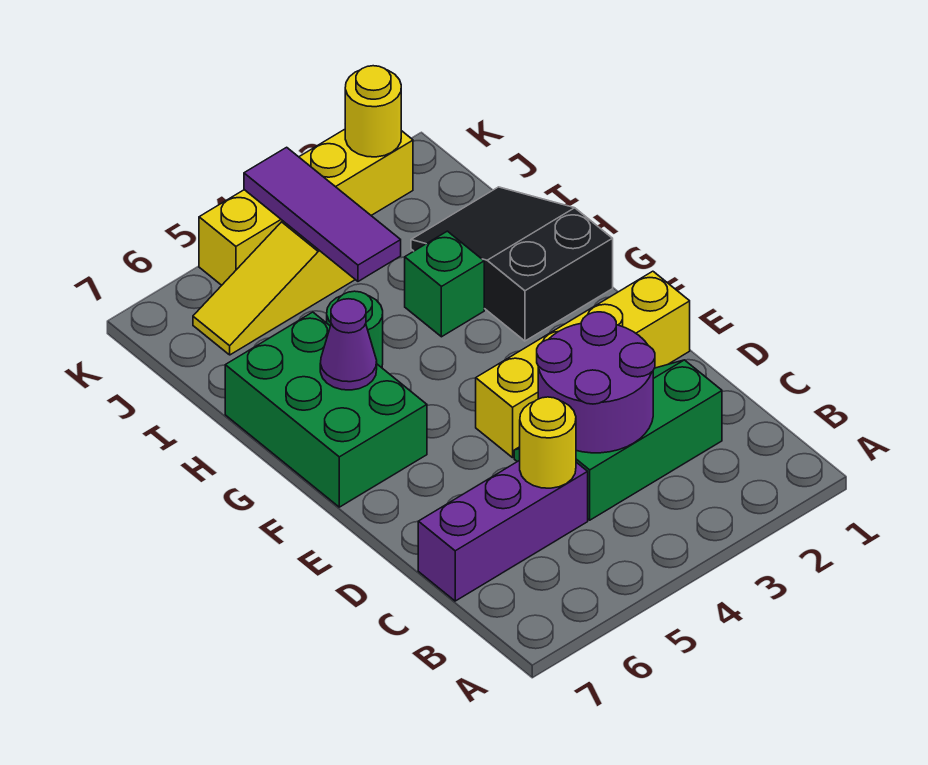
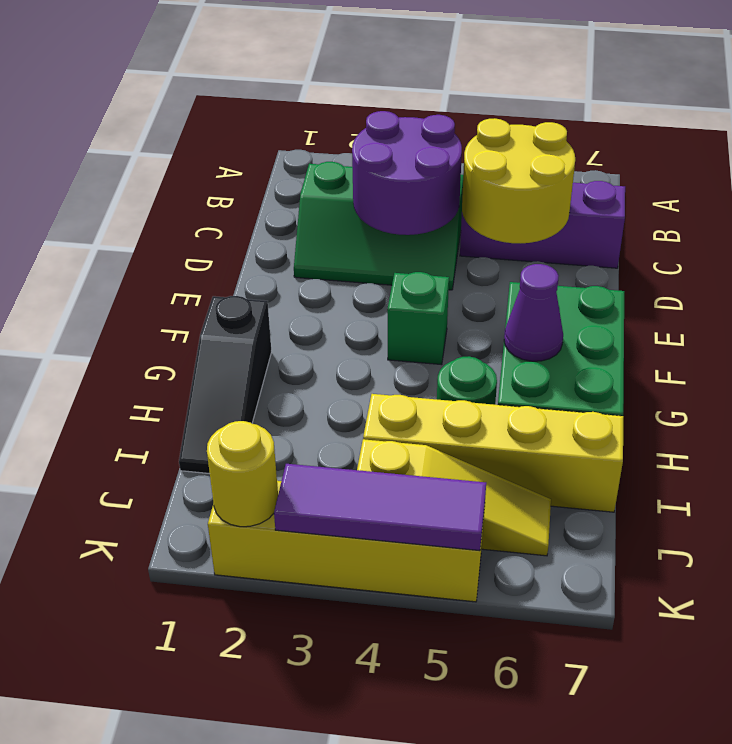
yellow 1x1 round brick [520,397,576,488] -> yellow 2x2 round brick [462,118,575,243]
yellow 1x4 brick [476,271,690,458] -> yellow 1x4 brick moved to [363,394,623,512]
black 2x3 slope [411,187,613,341] -> black 1x3 slope [179,296,272,474]
green 1x1 brick [405,231,484,337] -> green 1x1 brick moved to [387,272,449,365]
purple 1x3 tile [244,147,401,281] -> purple 1x3 tile turned to [274,464,486,551]

